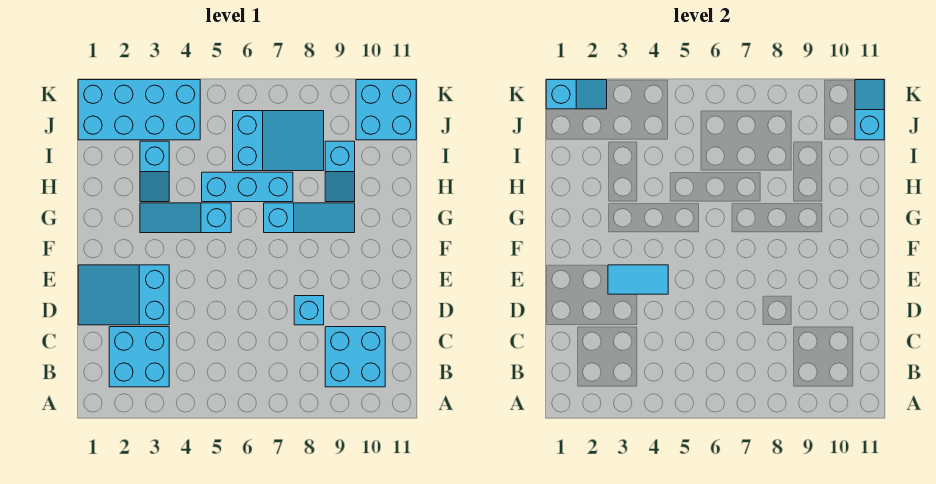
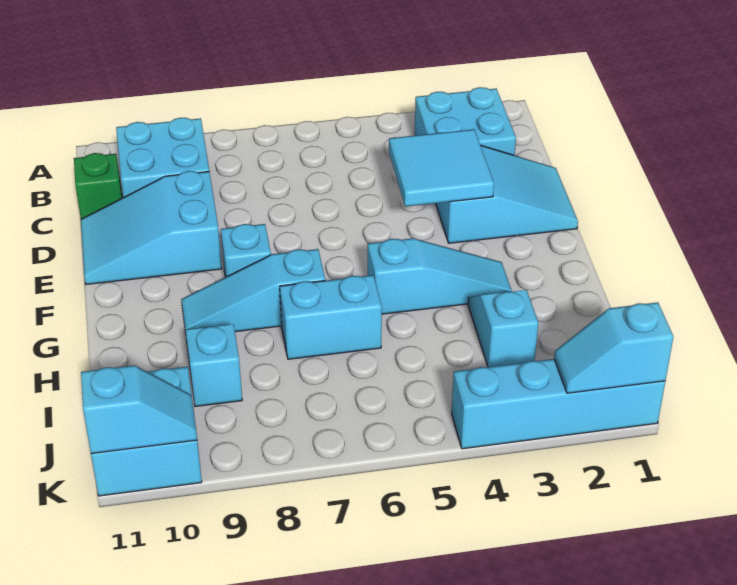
none -> green 1x1 brick [74,153,122,219]
cyan 1x1 brick [294,296,324,325] -> cyan 1x1 brick moved to [221,224,271,277]
cyan 1x2 tile [608,265,668,294] -> cyan 2x2 tile [389,129,494,207]
cyan 1x3 brick [202,172,293,202] -> cyan 1x2 brick [280,275,382,359]
cyan 2x3 slope [233,111,324,171] -> cyan 2x3 slope moved to [81,171,222,284]
cyan 2x4 brick [78,80,200,140] -> cyan 1x4 brick [452,359,665,449]
cyan 1x2 slope [855,80,884,140] -> cyan 1x2 slope turned to [81,365,197,454]

